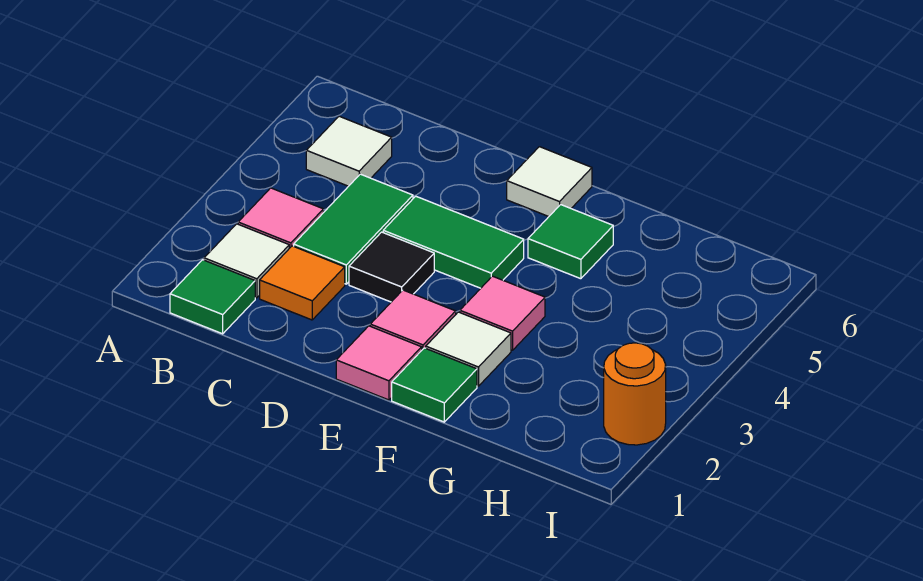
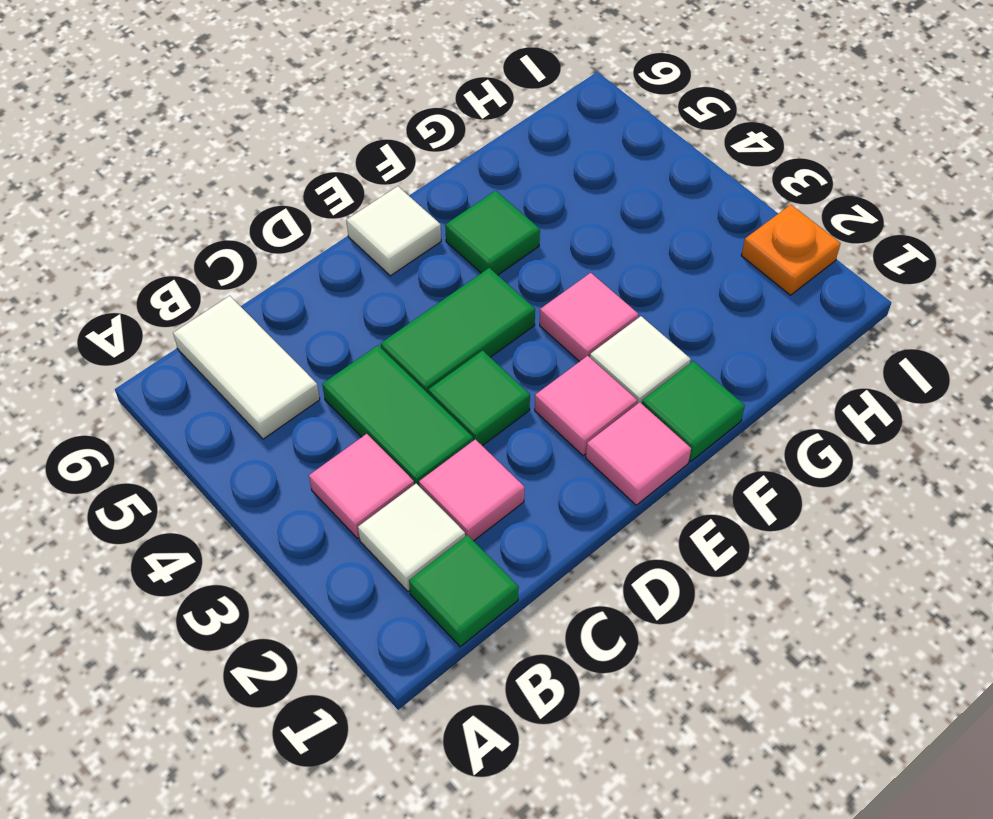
white 1x1 tile [306,116,392,186] -> white 1x2 tile [173,296,320,439]
orange 1x1 tile [260,246,345,320] -> pink 1x1 tile [419,439,525,541]
black 1x1 tile [349,232,434,302] -> green 1x1 tile [429,351,530,446]
orange 1x1 round brick [604,343,666,445] -> orange 1x1 plate [741,205,841,295]

